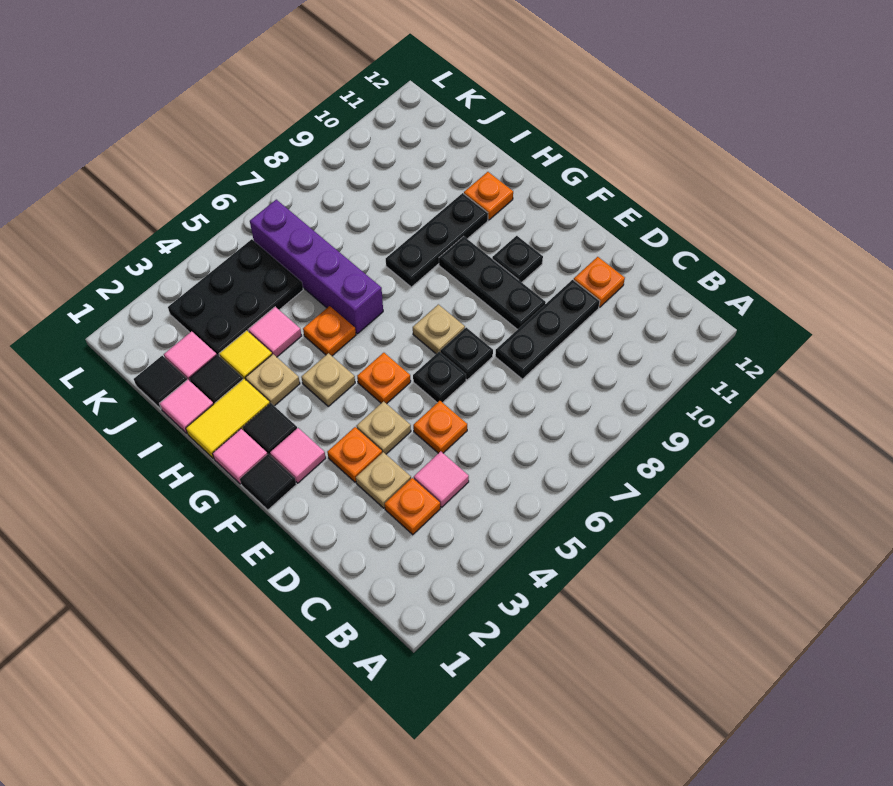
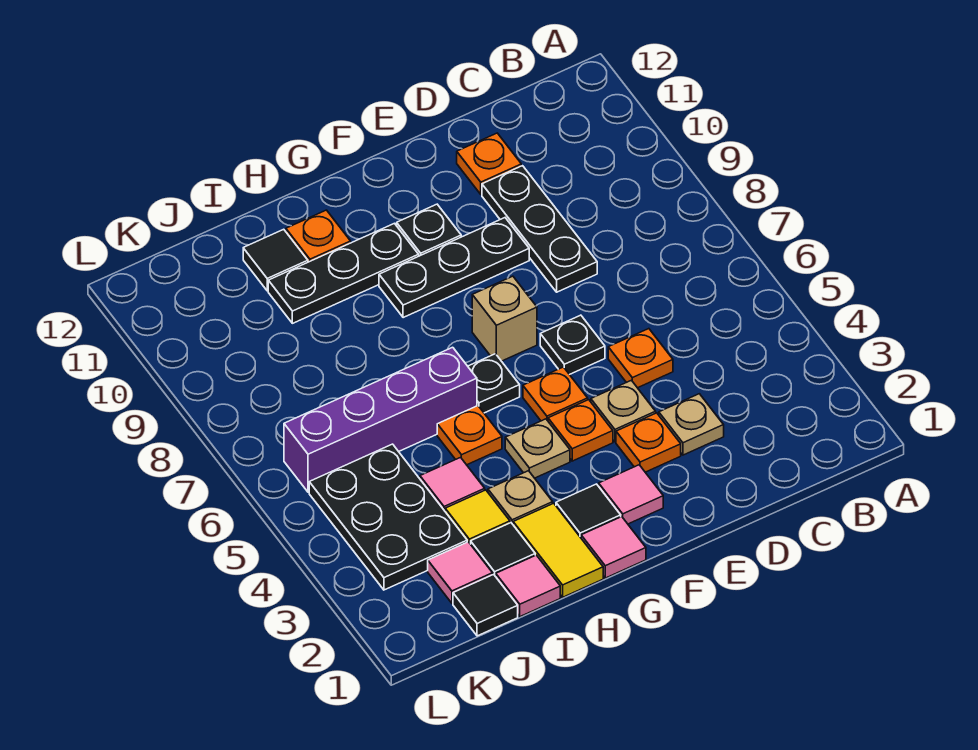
orange 1x1 plate [385,478,440,535] -> orange 1x1 plate moved to [548,400,613,461]
pink 1x1 tile [414,451,469,507] -> none
black 1x1 plate [440,328,493,380] -> black 1x1 plate moved to [468,354,520,413]
black 1x1 tile [240,454,296,510] -> black 1x1 tile moved to [243,229,308,291]
tan 1x1 plate [413,304,465,354] -> tan 1x1 brick [472,276,537,361]
black 1x3 plate [386,193,488,287] -> black 1x3 plate turned to [268,223,419,323]

